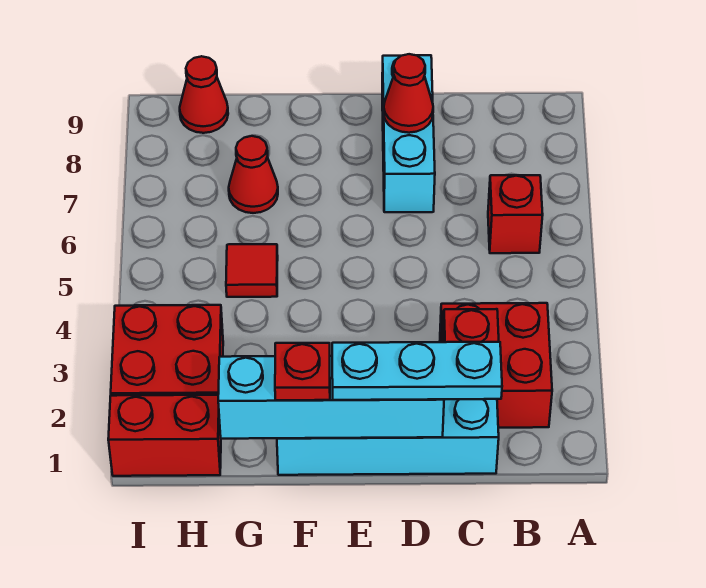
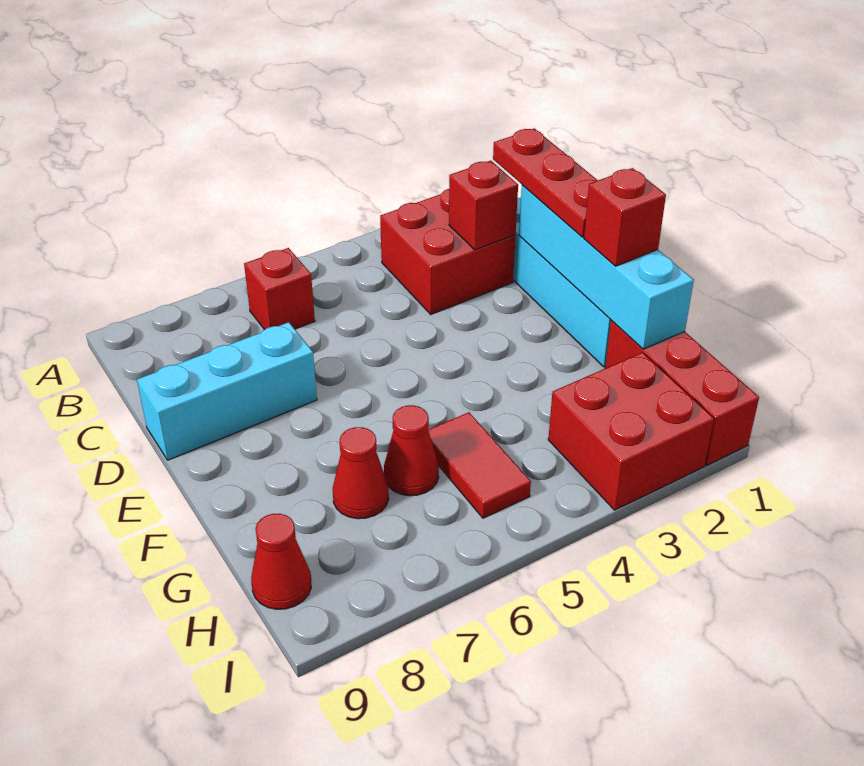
cyan 1x3 plate [332,342,502,400] -> red 1x3 plate [493,128,598,237]
red 1x1 cone [384,54,433,133] -> red 1x1 cone moved to [384,405,439,496]
red 1x1 plate [275,343,330,400] -> red 1x1 brick [584,168,666,266]
red 1x1 tile [226,244,278,297] -> red 1x2 tile [428,412,531,518]
red 1x2 brick [108,395,221,476] -> red 1x3 brick [605,320,759,466]

